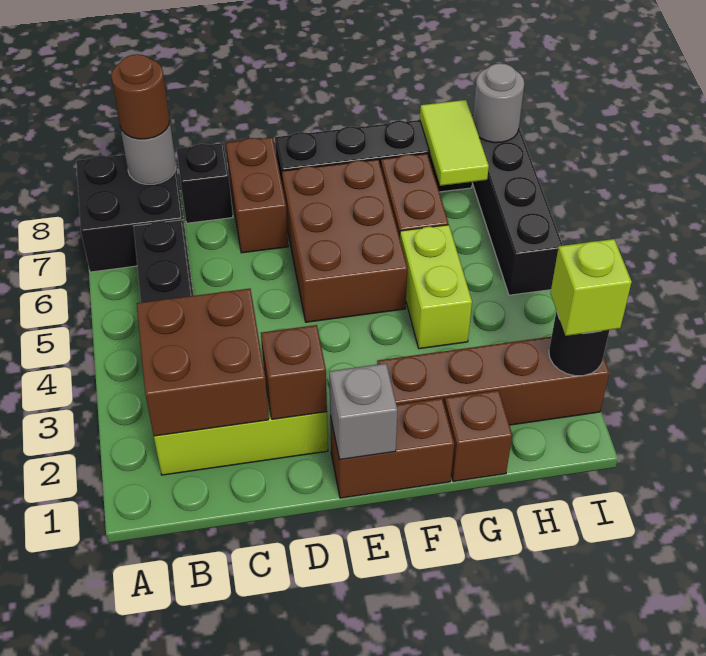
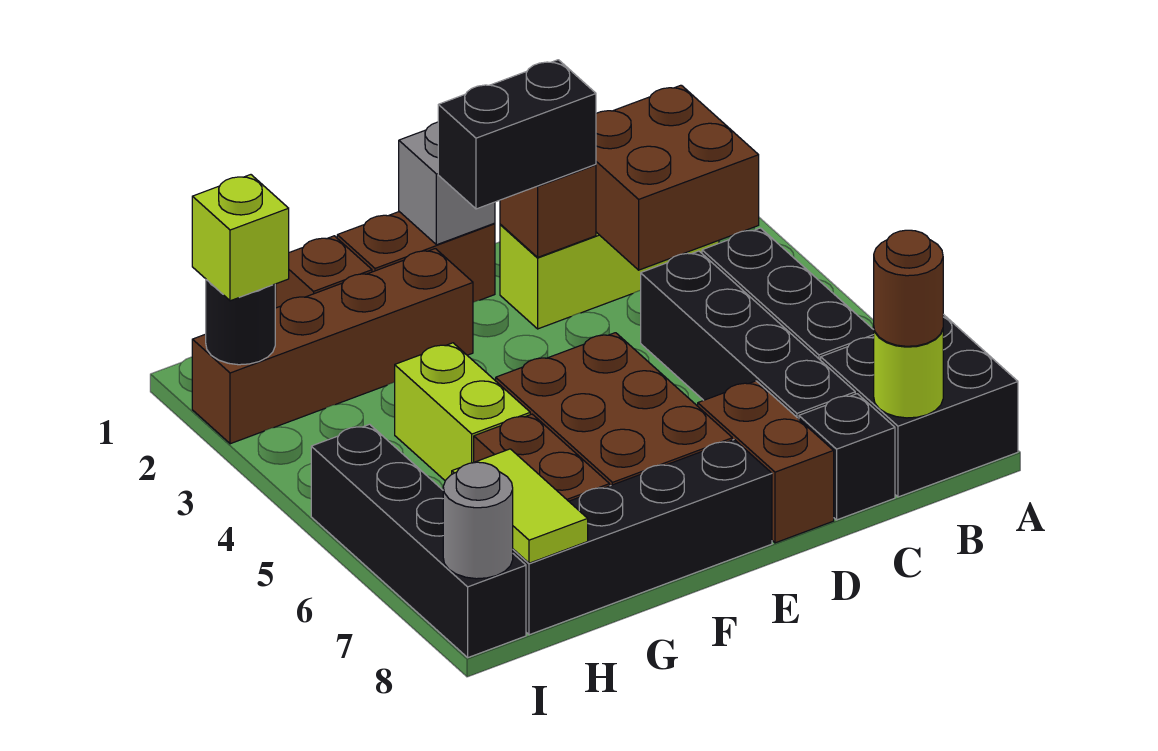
grey 1x1 round brick [120,121,176,184] -> lime 1x1 round brick [874,330,943,418]
none -> black 1x4 brick [641,251,855,419]
none -> black 1x2 brick [438,60,596,209]

